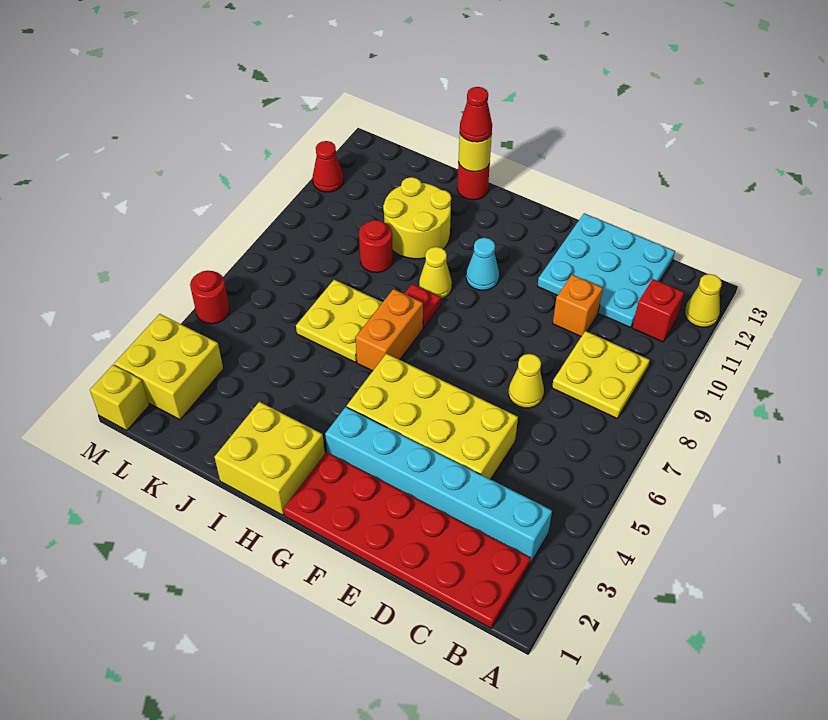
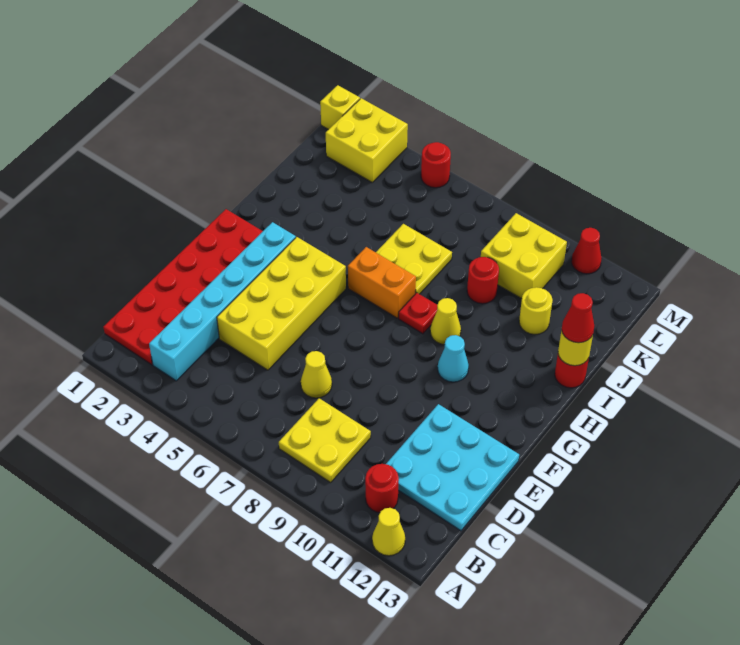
red 1x1 brick [632,279,684,342] -> red 1x1 round brick [365,464,399,513]
orange 1x1 brick [553,275,603,337] -> none
yellow 2x2 brick [215,402,325,515] -> yellow 2x2 brick moved to [481,213,567,299]
yellow 2x2 round brick [383,177,451,259] -> yellow 1x1 round brick [519,287,553,335]

